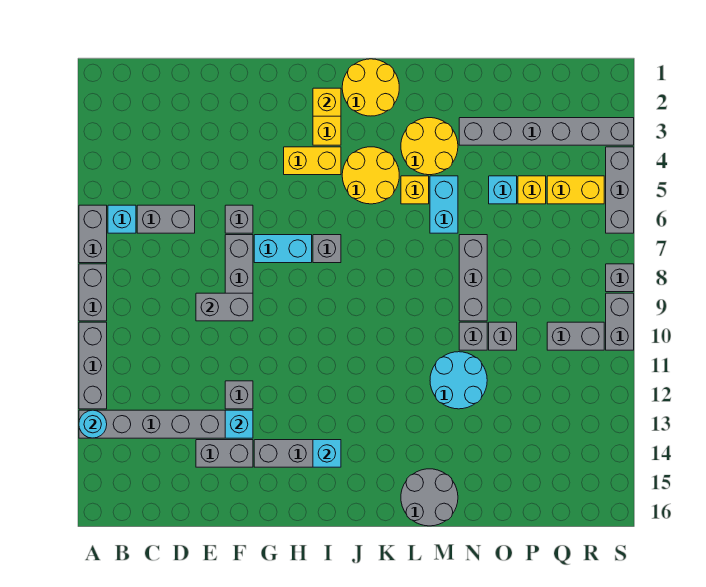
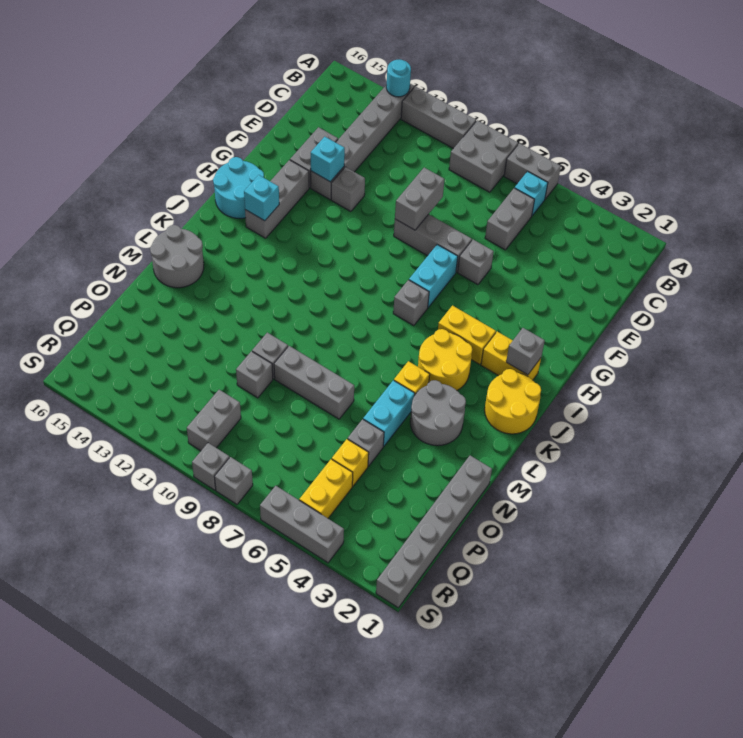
grey 1x2 brick [79,264,107,321] -> grey 2x2 brick [449,120,518,192]
yellow 1x2 brick [284,147,341,175] -> yellow 1x2 brick turned to [438,306,496,365]
yellow 1x1 brick [313,88,341,116] -> grey 1x1 brick [506,328,545,375]
yellow 2x2 round brick [401,118,458,175] -> grey 2x2 round brick [410,380,466,446]
cyan 1x2 brick [430,176,458,233] -> cyan 1x2 brick turned to [363,380,415,447]
cyan 2x2 round brick [430,352,487,409] -> cyan 2x2 round brick moved to [213,157,264,218]
grey 1x6 brick [459,118,634,145] -> grey 1x6 brick moved to [376,455,492,608]
cyan 1x1 brick [489,176,517,204] -> grey 1x1 brick [348,419,384,466]
grey 1x2 brick [606,293,634,350] -> grey 1x1 brick [192,443,229,490]

